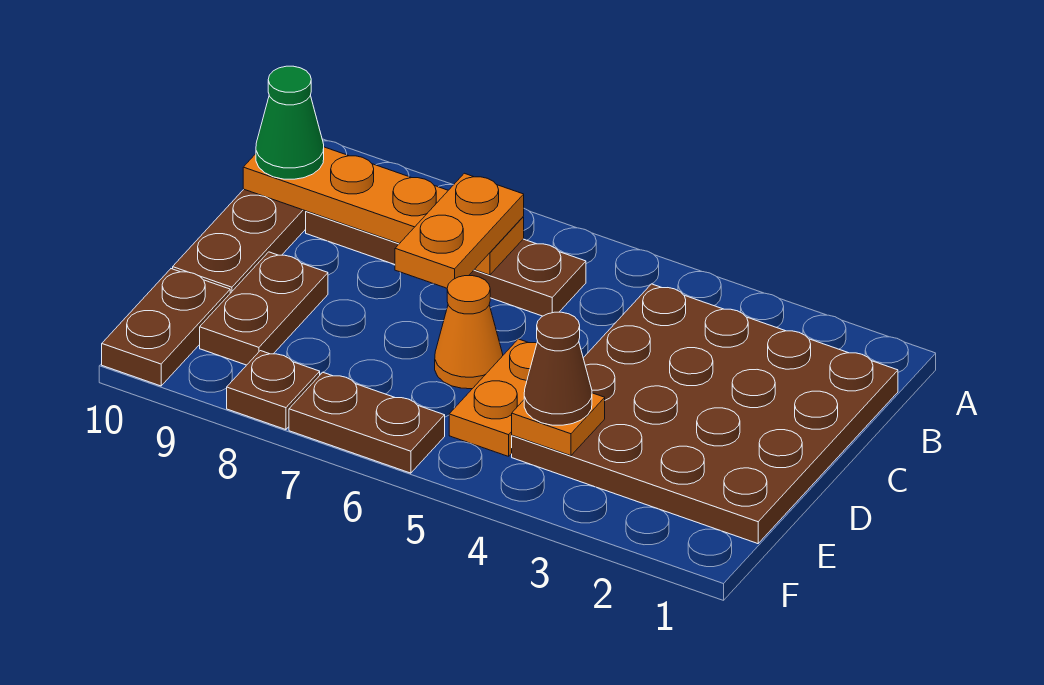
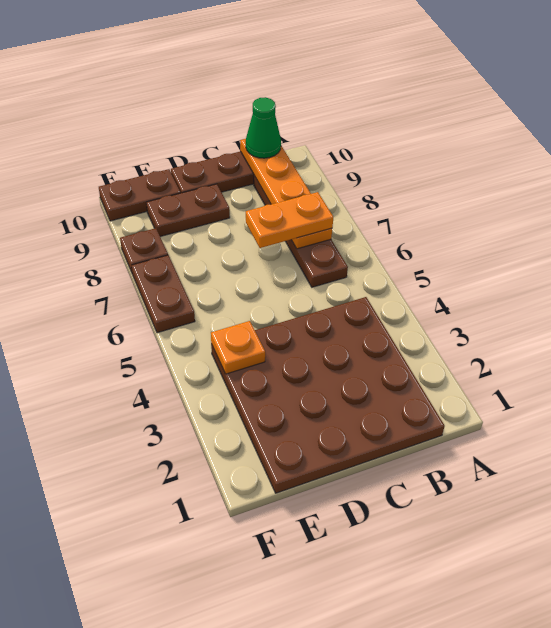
orange 1x2 plate [449,339,537,456] -> none
orange 1x1 cone [435,276,503,389] -> none
brown 1x1 cone [524,312,592,425] -> none

